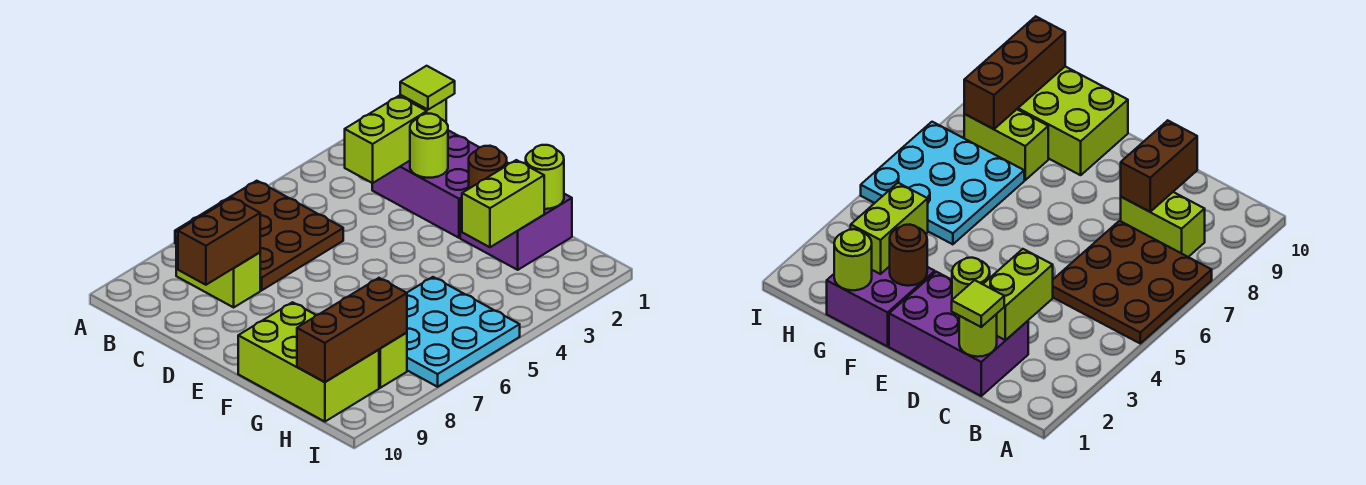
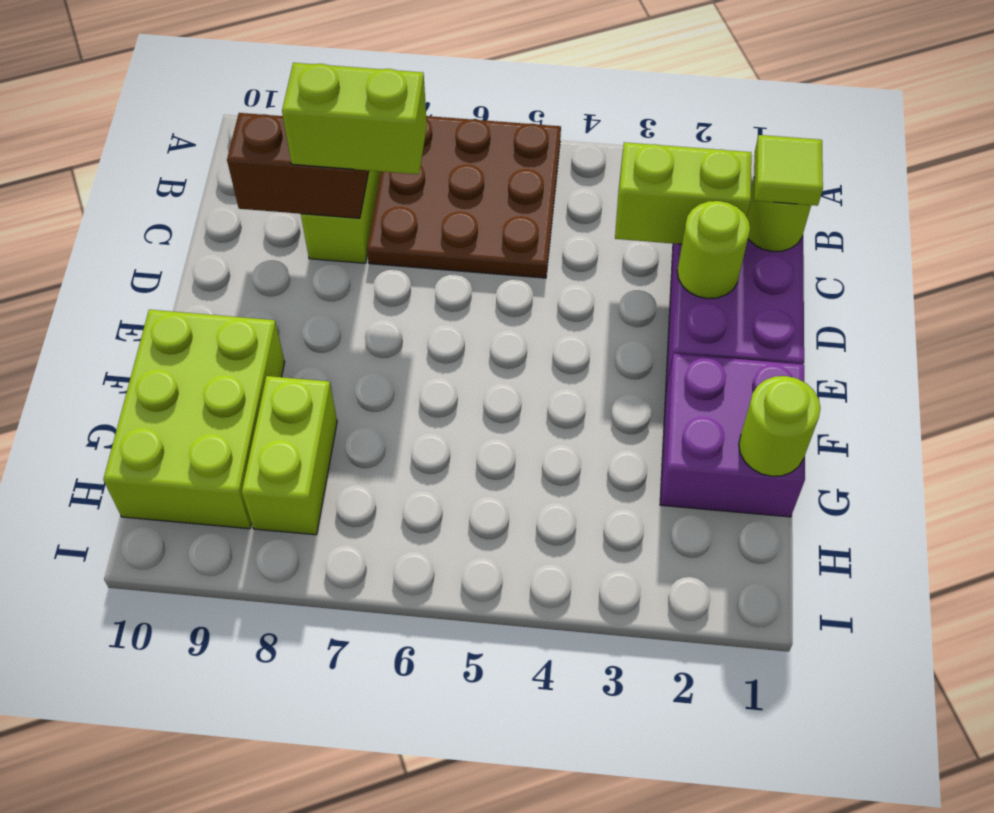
brown 1x1 round brick [469,146,507,189] -> none
lime 1x2 brick [462,160,544,247] -> lime 1x2 brick moved to [282,63,427,174]
cyan 3x3 plate [407,277,520,387] -> none
brown 1x3 brick [297,278,407,382] -> none

